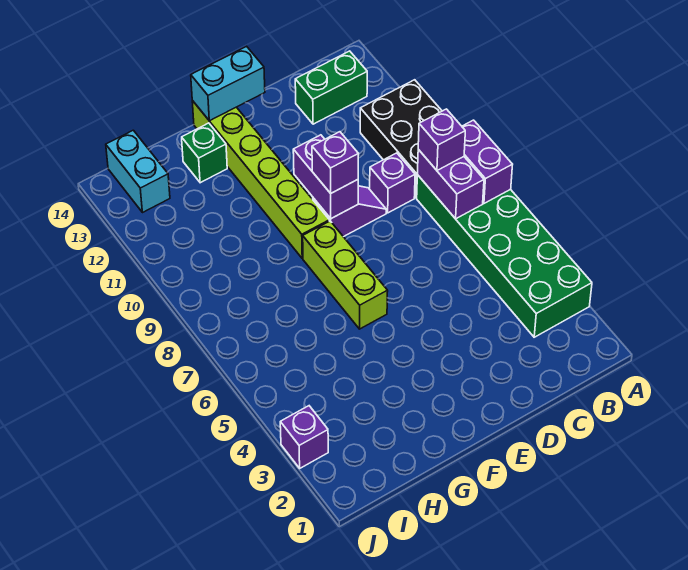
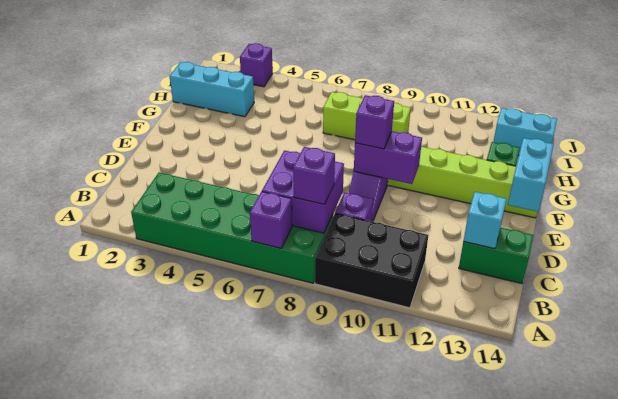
purple 1x2 brick [462,120,513,203] -> purple 1x1 brick [250,192,292,248]
purple 1x2 brick [418,150,484,219] -> purple 2x2 brick [262,150,344,233]
green 1x2 brick [295,51,367,124] -> green 1x2 brick turned to [459,228,534,284]
none -> cyan 1x1 brick [463,192,506,249]
lime 1x3 brick [303,221,388,329] -> lime 1x3 brick moved to [323,92,411,140]
none -> cyan 1x3 brick [170,62,254,117]

